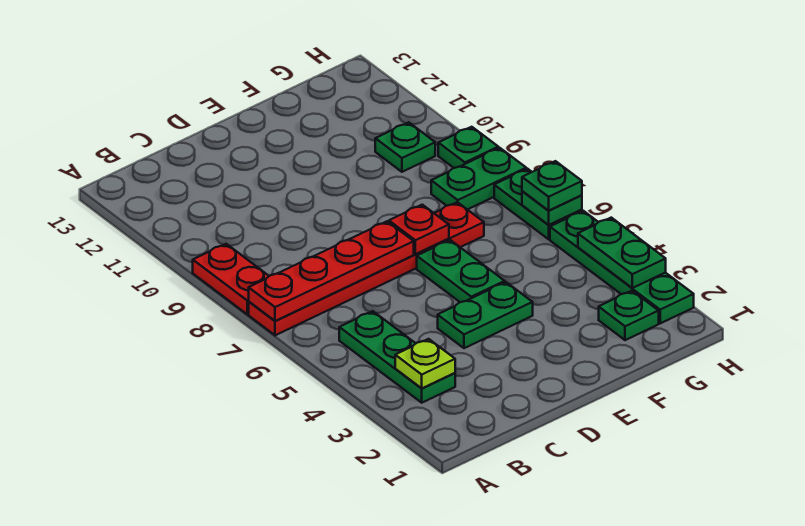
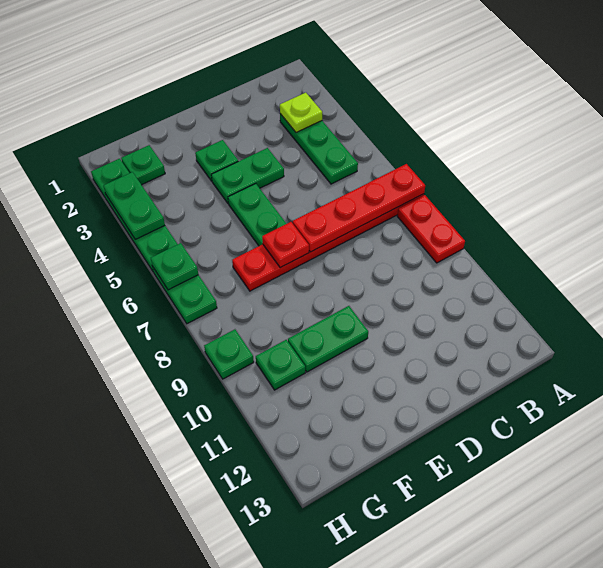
green 1x2 plate [431,148,526,210] -> green 1x2 plate moved to [288,306,368,372]
green 1x1 plate [522,161,582,210] -> green 1x1 plate moved to [195,140,238,181]

